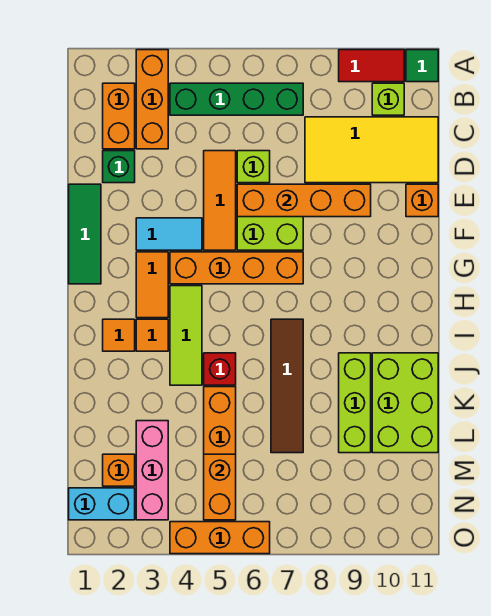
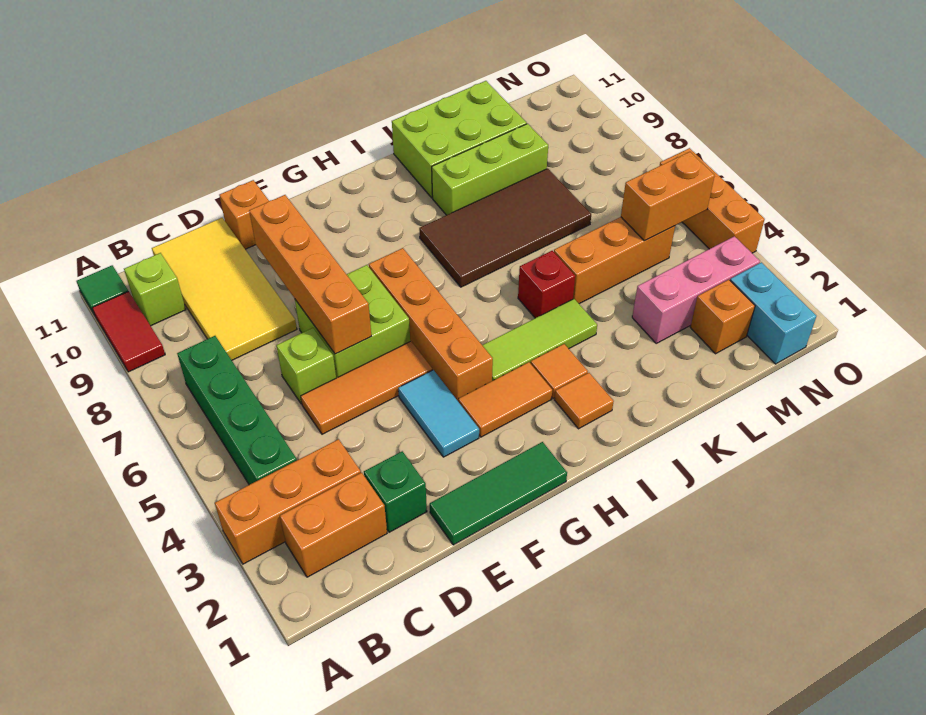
brown 1x4 tile [271,319,303,453] -> brown 2x4 tile [419,169,591,287]

